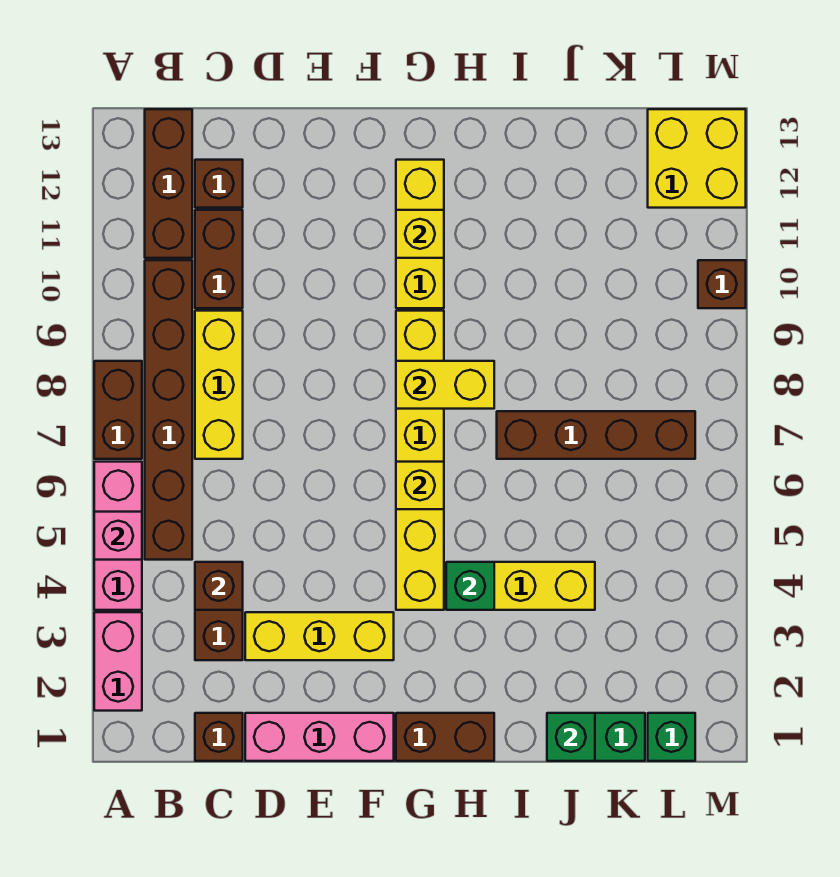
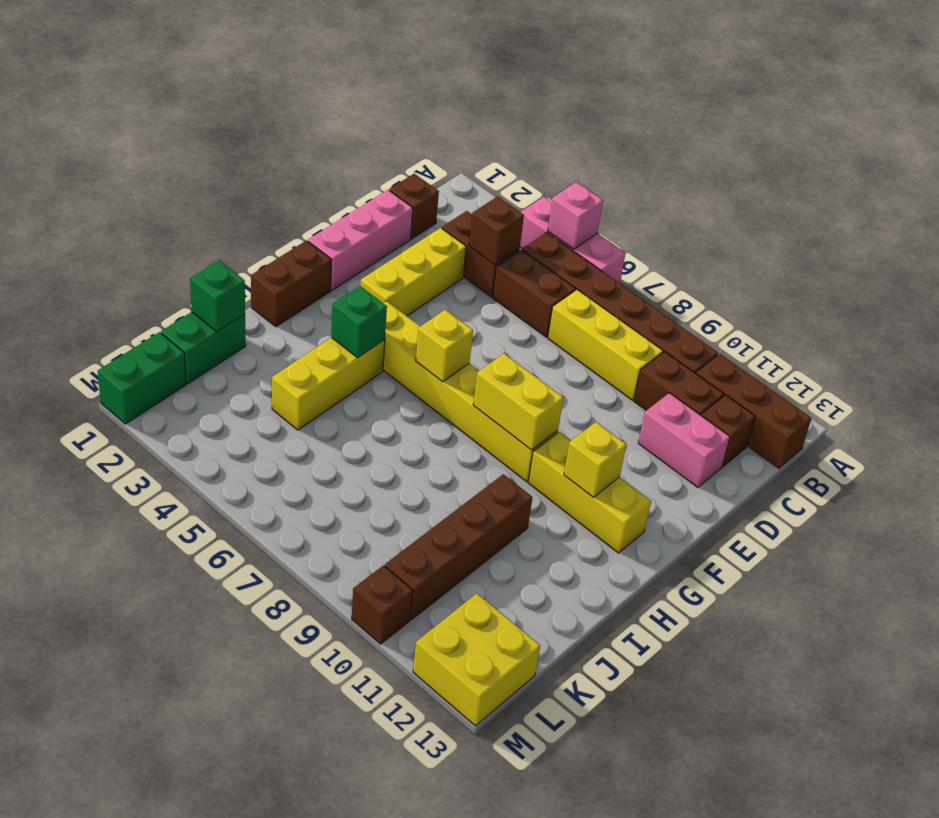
pink 1x2 brick [94,612,142,711] -> pink 1x2 brick moved to [638,393,730,487]
brown 1x2 brick [94,361,142,459] -> brown 1x2 brick moved to [493,250,576,337]
yellow 1x2 brick [396,361,494,409] -> yellow 1x2 brick turned to [473,353,563,450]
brown 1x4 brick [497,411,695,459] -> brown 1x4 brick moved to [385,474,533,619]
green 1x1 brick [648,713,695,761] -> green 1x2 brick [98,332,186,424]

